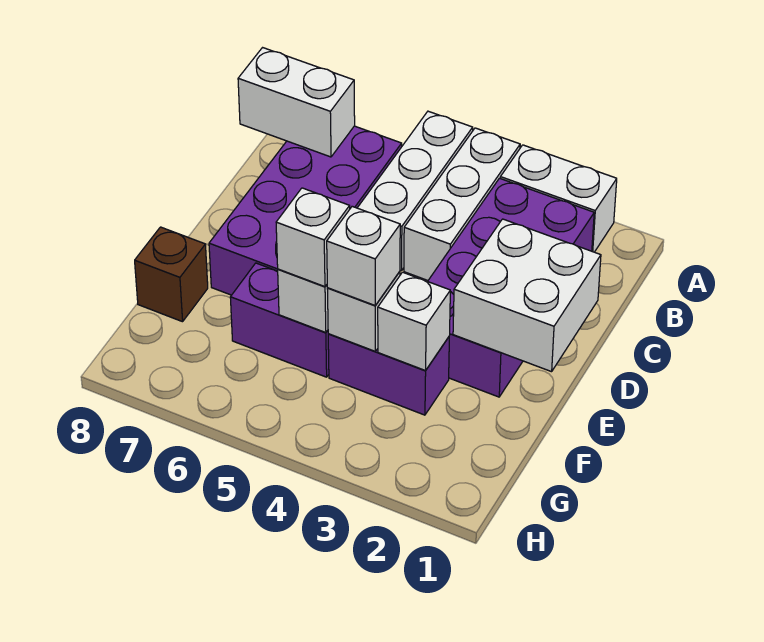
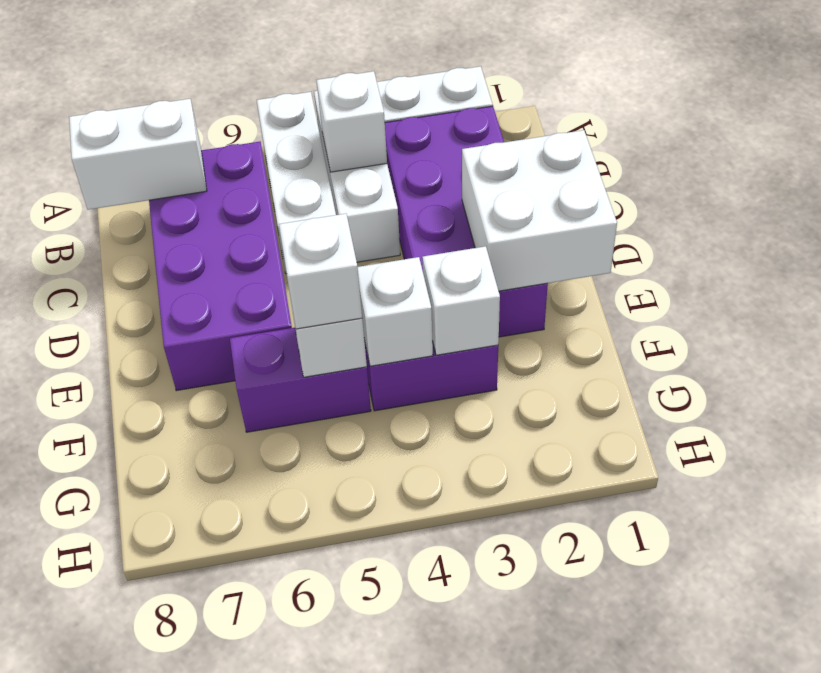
white 1x1 brick [327,206,400,305] -> white 1x1 brick moved to [316,71,387,172]
brown 1x1 brick [135,227,208,322] -> none

